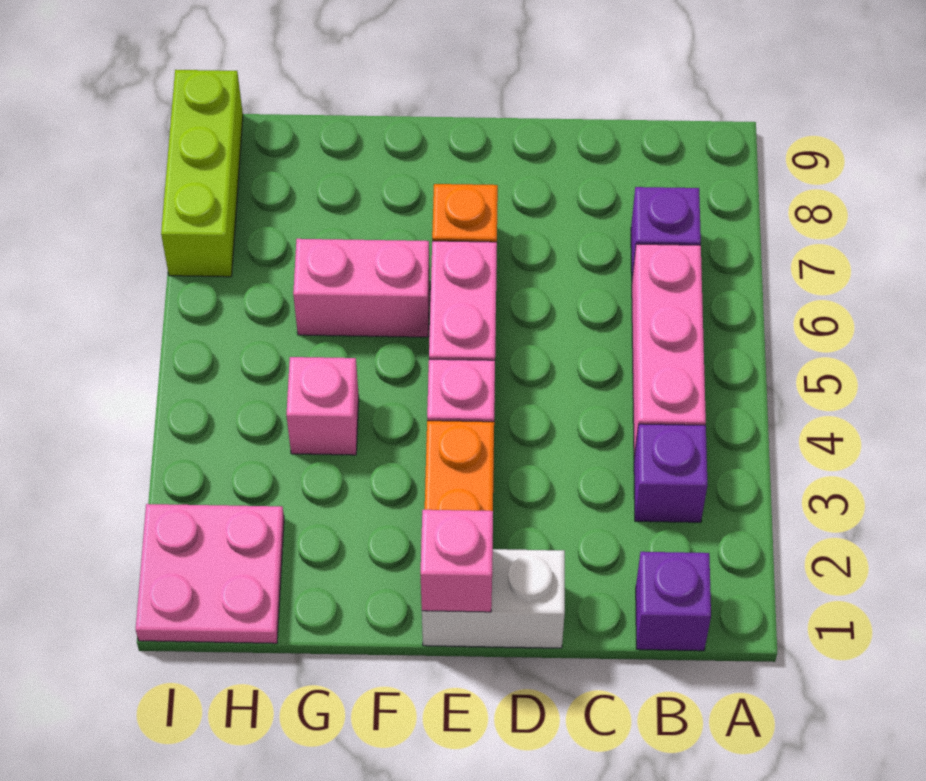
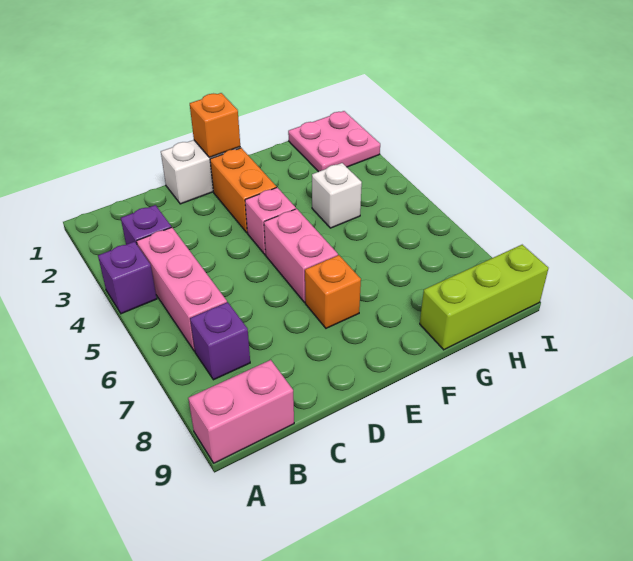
purple 1x1 brick [636,552,711,651] -> purple 1x1 brick moved to [98,242,157,314]
pink 1x1 brick [421,510,493,612] -> orange 1x1 brick [190,93,240,157]
pink 1x2 brick [293,239,430,337] -> pink 1x2 brick moved to [188,360,294,463]
pink 1x1 brick [286,357,359,455] -> white 1x1 brick [312,163,362,228]
lime 1x3 brick [161,70,243,277] -> lime 1x3 brick turned to [420,245,548,350]

